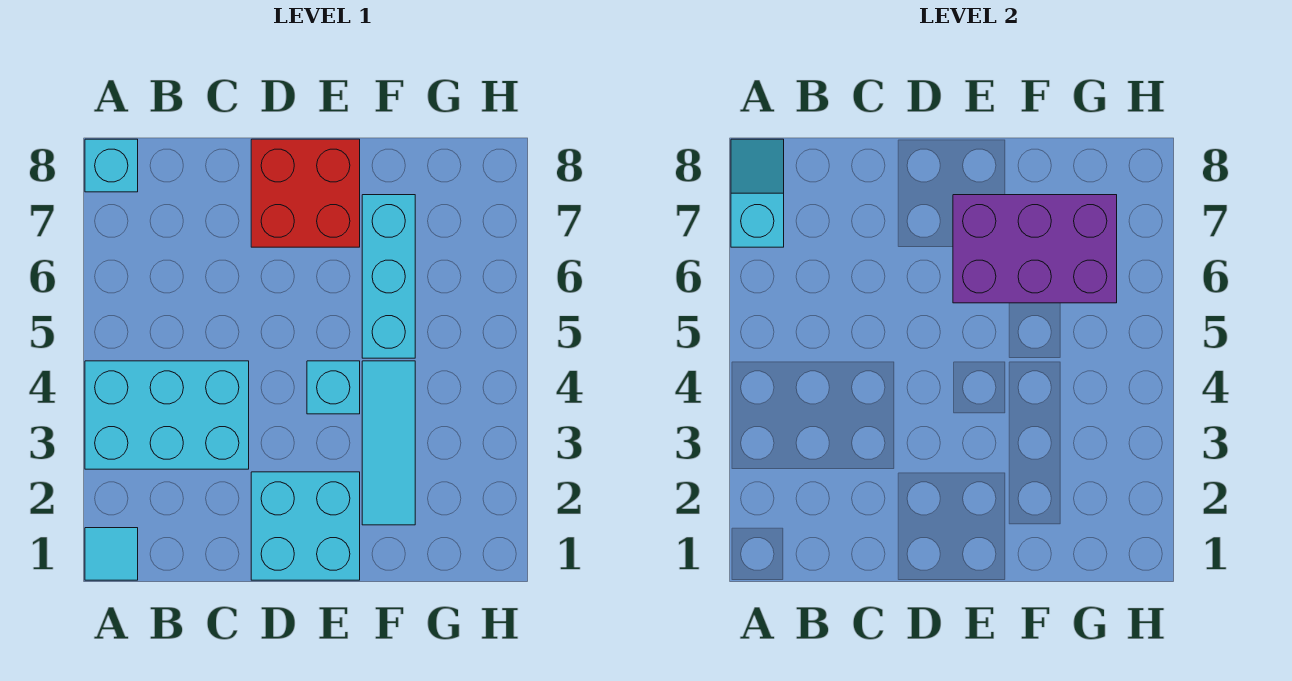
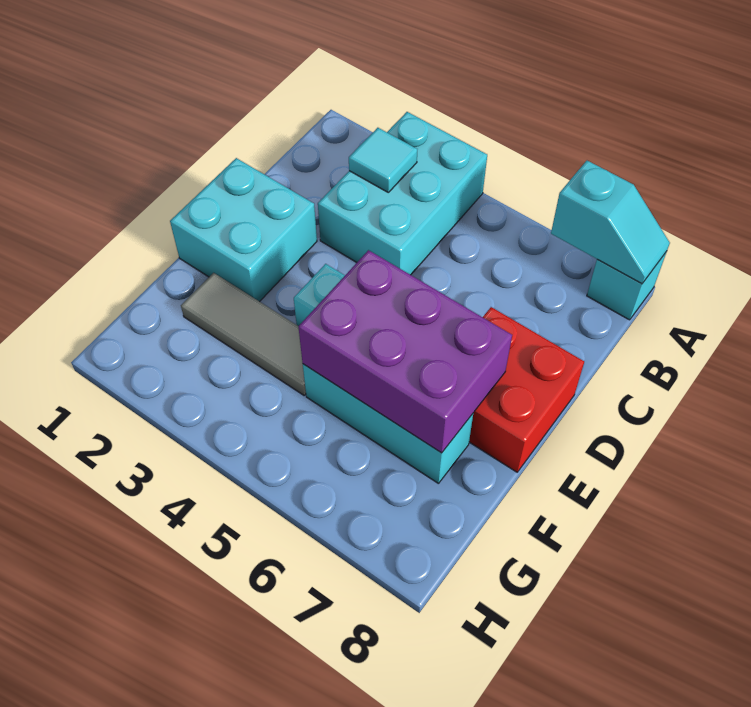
cyan 1x1 tile [85,528,138,580] -> cyan 1x1 tile moved to [349,128,417,192]
purple 2x3 brick [953,195,1117,303] -> purple 2x3 brick turned to [298,250,512,453]
cyan 1x3 tile [362,361,415,525] -> grey 1x3 tile [181,273,306,395]

